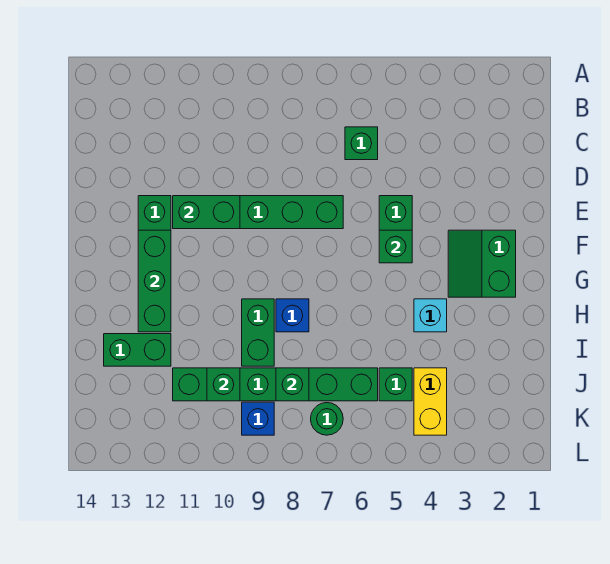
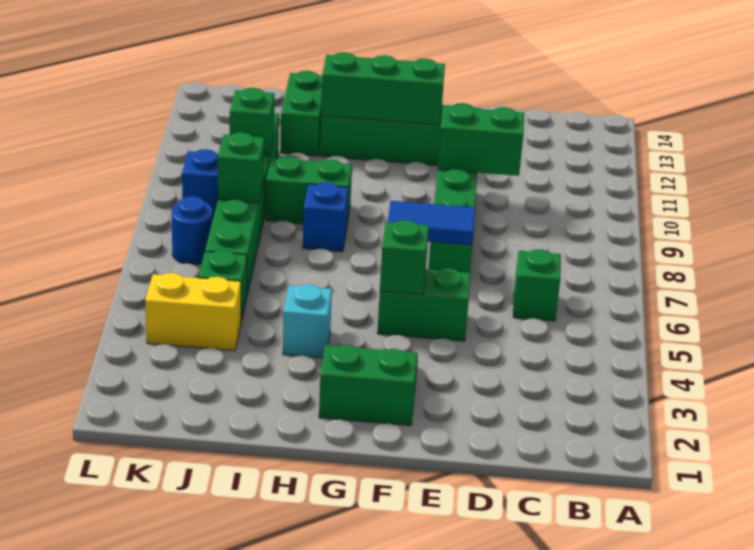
none -> blue 1x2 tile [388,201,475,245]
green 1x2 brick [173,196,240,229] -> green 1x2 brick turned to [438,104,524,176]
green 1x1 round brick [311,403,343,435] -> blue 1x1 round brick [171,196,213,265]

